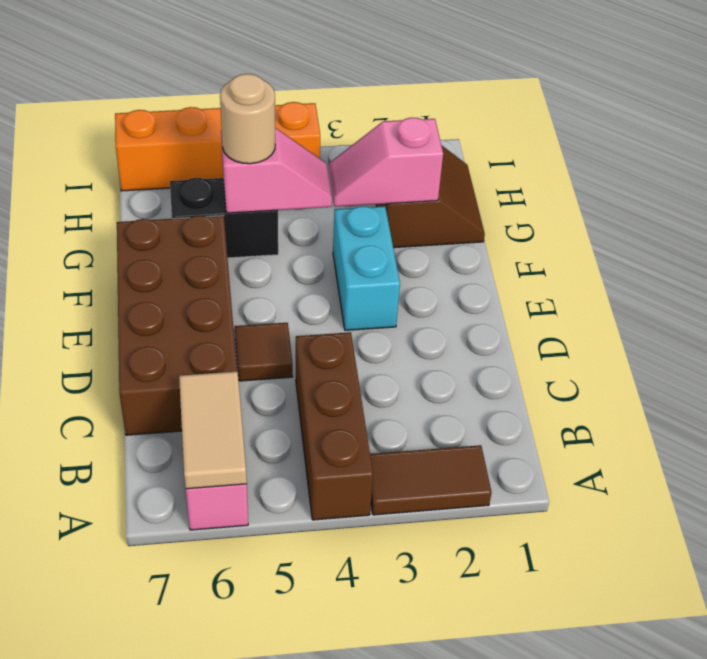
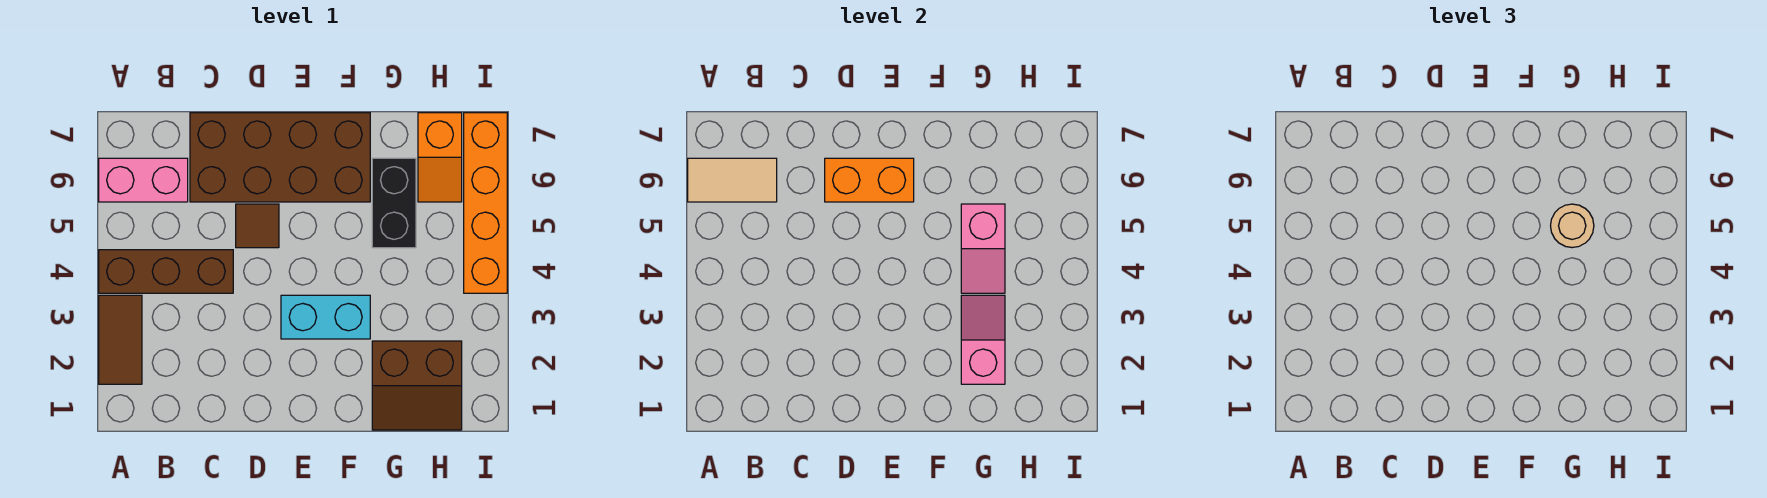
none -> orange 1x2 brick [825,158,914,202]
none -> orange 1x2 slope [418,113,462,202]

